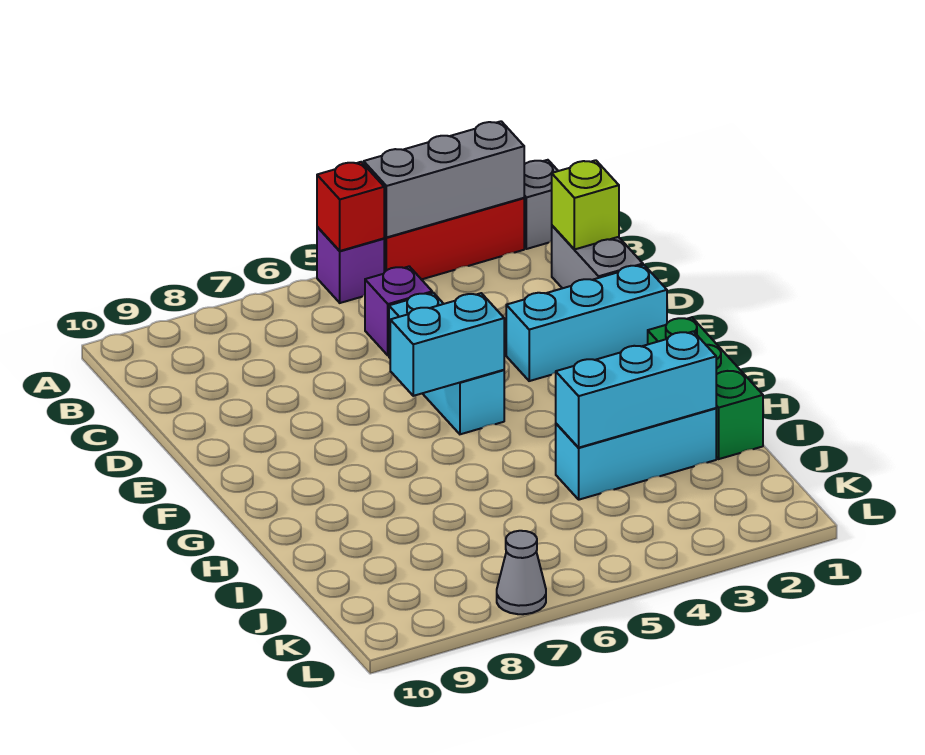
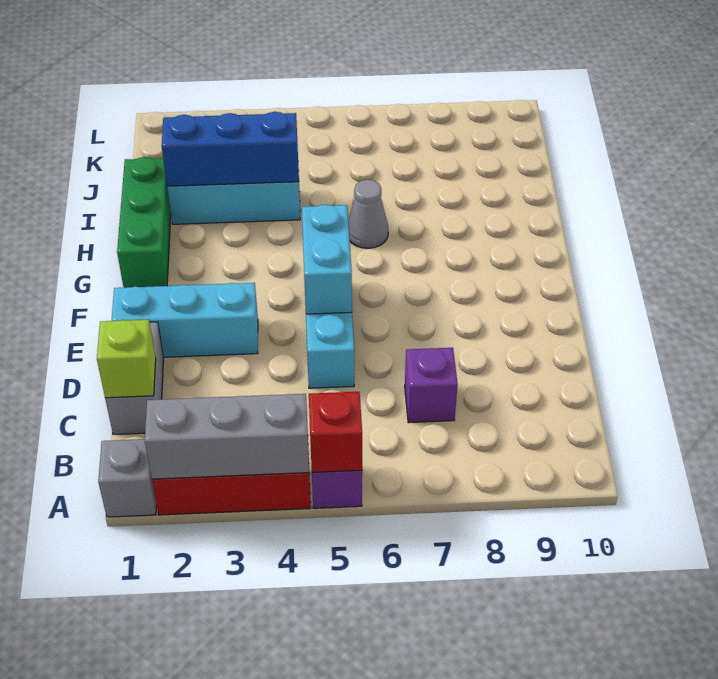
purple 1x1 brick [365,266,432,356] -> purple 1x1 brick moved to [405,348,458,423]
cyan 1x2 brick [390,293,504,396] -> cyan 1x2 brick turned to [302,205,352,314]
cyan 1x3 brick [556,331,716,448] -> blue 1x3 brick [162,112,299,186]
grey 1x1 cone [497,531,546,614] -> grey 1x1 cone moved to [348,180,388,248]

